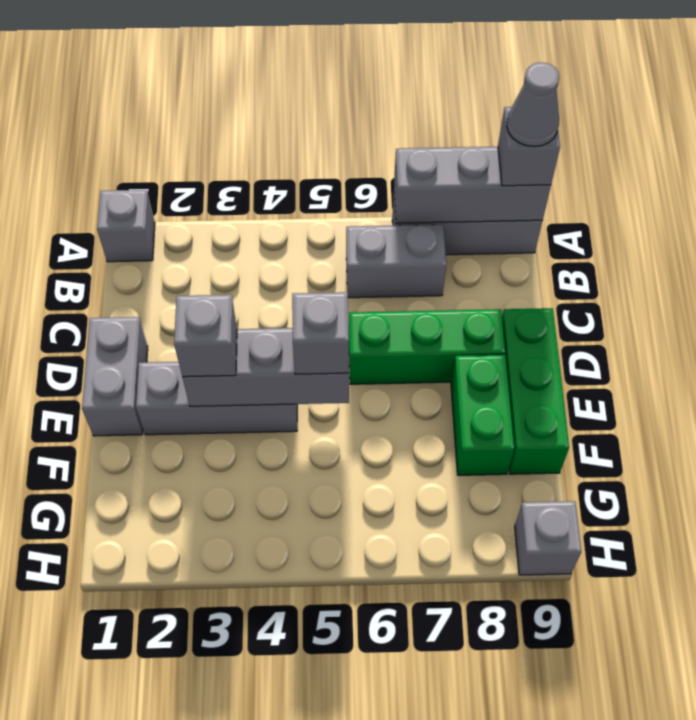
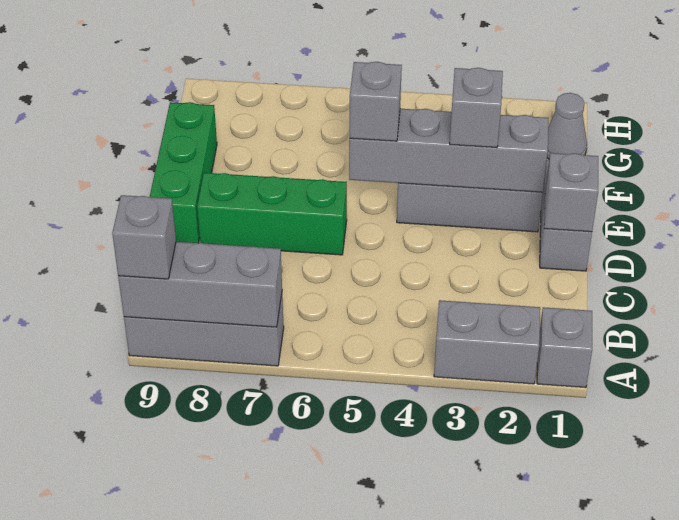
grey 1x1 cone [507,63,559,147] -> grey 1x1 cone moved to [547,93,587,159]
grey 1x2 brick [346,225,446,298] -> grey 1x2 brick moved to [434,300,540,384]
grey 1x3 brick [183,328,349,406] -> grey 1x4 brick [349,109,548,192]
green 1x2 brick [451,355,515,475] -> none
grey 1x1 brick [515,501,581,575] -> grey 1x1 brick moved to [544,153,598,232]

